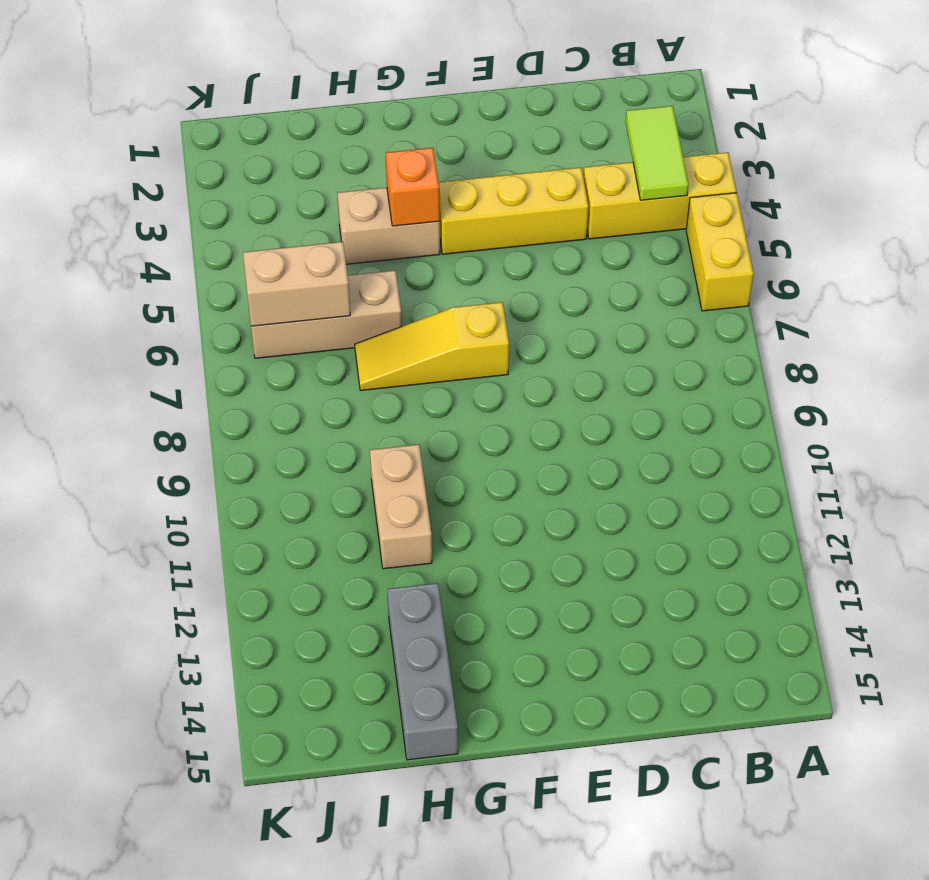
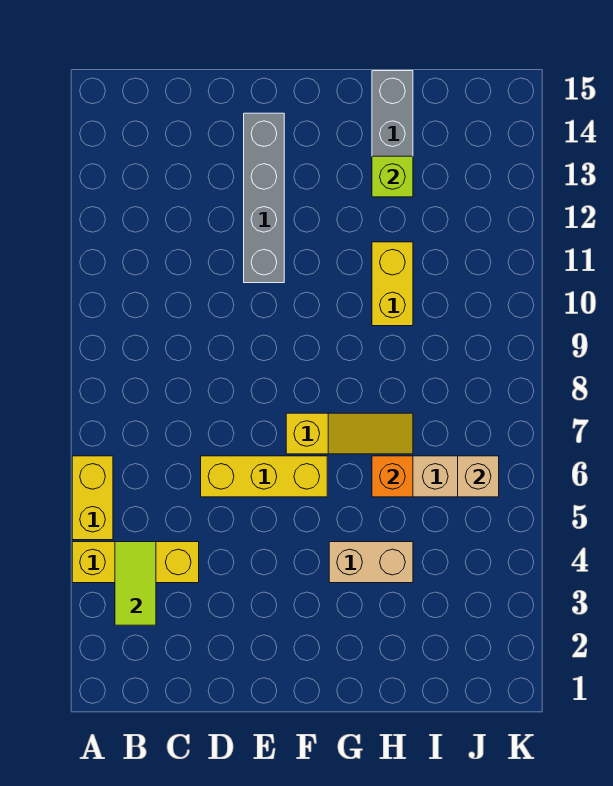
yellow 1x3 brick [439,168,589,254] -> yellow 1x3 brick moved to [201,456,327,497]
none -> grey 1x4 brick [244,113,284,283]
orange 1x1 brick [386,148,440,226] -> orange 1x1 brick moved to [372,456,413,497]
tan 1x2 brick [370,445,432,569] -> yellow 1x2 brick [372,242,413,326]
none -> lime 1x1 brick [372,156,413,197]
tan 1x2 brick [243,242,350,326] -> tan 1x1 brick [458,456,499,497]

